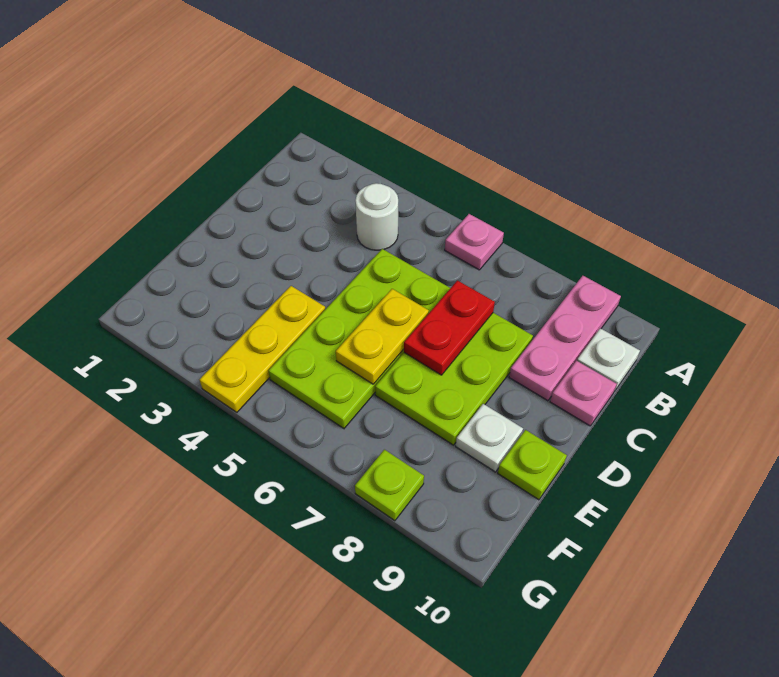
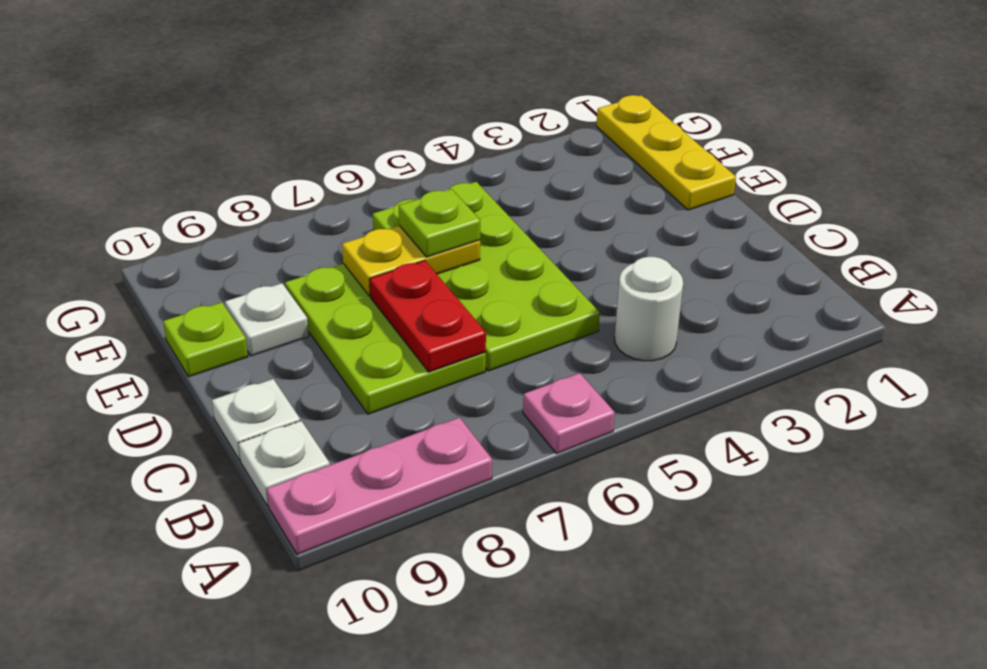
pink 1x3 plate [509,276,621,401] -> pink 1x3 plate turned to [267,417,492,554]
pink 1x1 plate [550,361,617,426] -> white 1x1 plate [212,379,300,460]
yellow 1x2 plate [336,289,429,384] -> yellow 1x2 plate turned to [342,226,480,296]
yellow 1x3 plate [200,286,325,412] -> yellow 1x3 plate moved to [596,95,736,210]
lime 1x1 plate [355,449,424,521] -> lime 1x1 plate moved to [399,189,480,257]

